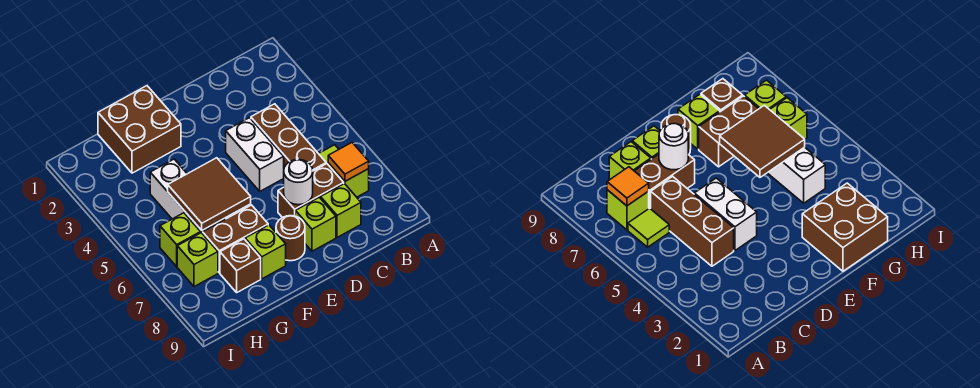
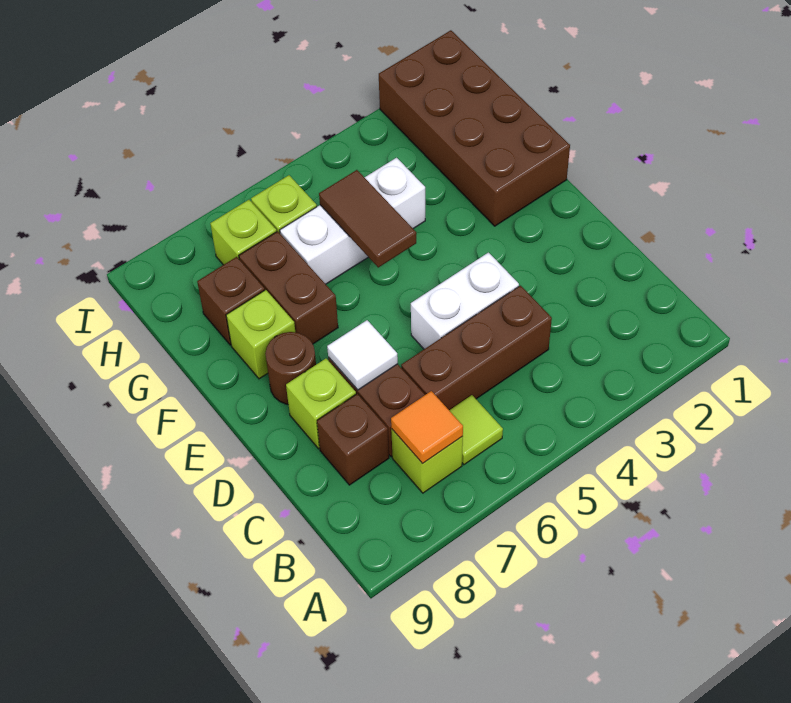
lime 1x1 brick [321,184,361,237] -> brown 1x1 brick [317,394,389,485]
white 1x1 round brick [284,159,313,205] -> white 1x1 tile [327,320,398,390]
brown 2x2 brick [98,86,181,173] -> brown 2x4 brick [379,30,570,226]
brown 2x2 tile [168,158,251,230] -> brown 1x2 tile [319,170,416,267]

